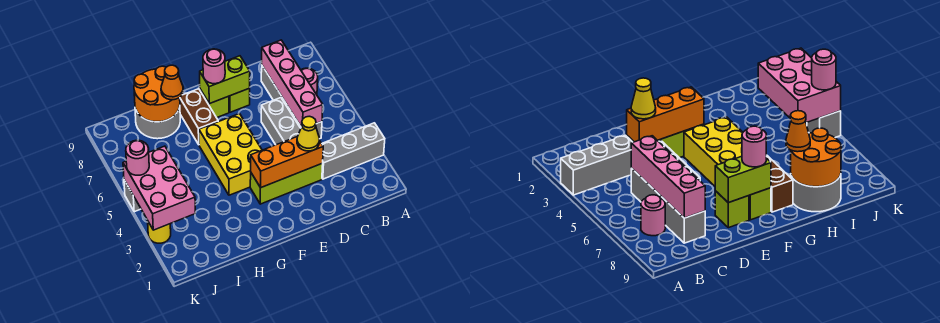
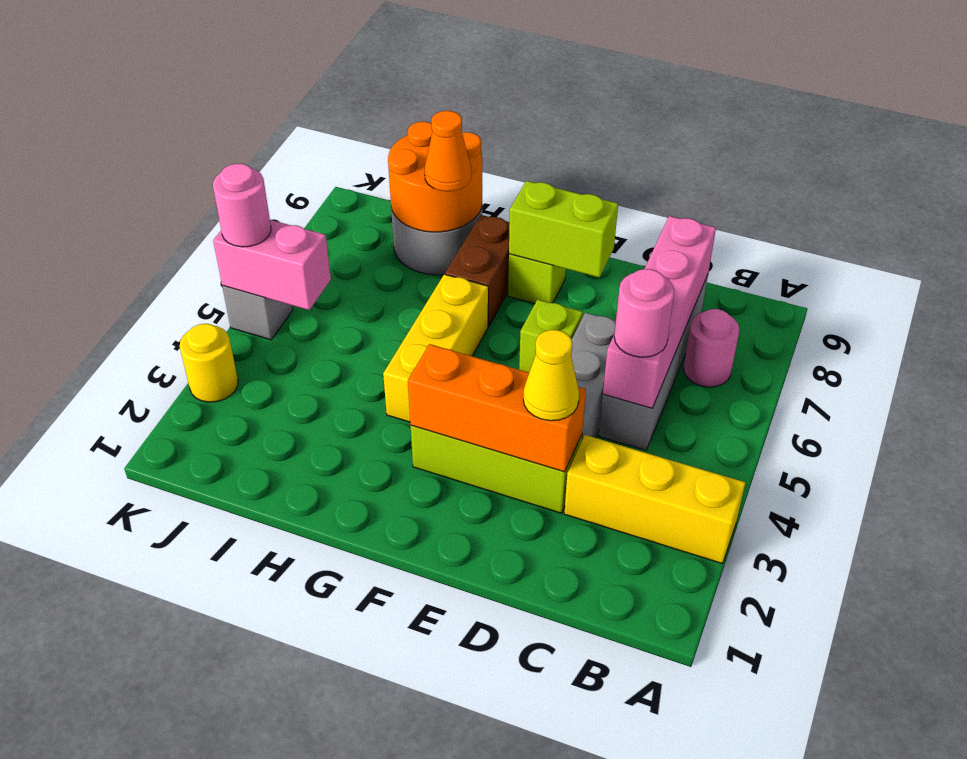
grey 1x3 brick [322,123,385,179] -> yellow 1x3 brick [564,435,746,564]
lime 1x1 brick [229,88,250,112] -> lime 1x1 brick moved to [519,300,583,372]
yellow 2x3 brick [199,114,262,195] -> yellow 1x3 brick [383,274,488,422]
pink 1x1 round brick [203,49,225,84] -> pink 1x1 round brick moved to [614,269,674,357]
pink 2x3 brick [123,146,195,230] -> pink 1x2 brick [213,220,331,310]

